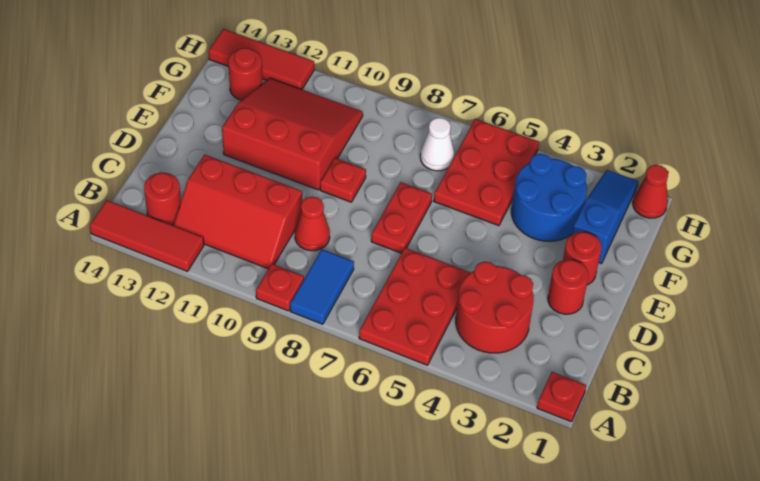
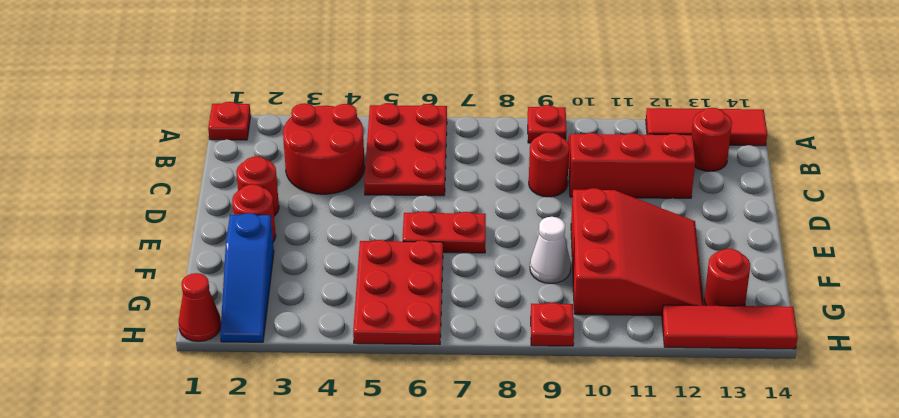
blue 1x2 tile [290,249,354,324] -> none
red 1x1 cone [295,197,330,251] -> red 1x1 round brick [529,132,569,197]
red 1x2 plate [371,182,432,253] -> red 1x2 plate turned to [403,211,486,253]
red 1x1 plate [320,158,366,202] -> red 1x1 plate moved to [531,303,574,346]
red 3x3 slope [222,78,363,190] -> red 3x3 slope turned to [571,188,704,316]
blue 2x2 round brick [511,154,587,241] -> none
white 1x1 cone [420,118,454,171] -> white 1x1 cone moved to [530,217,571,283]

